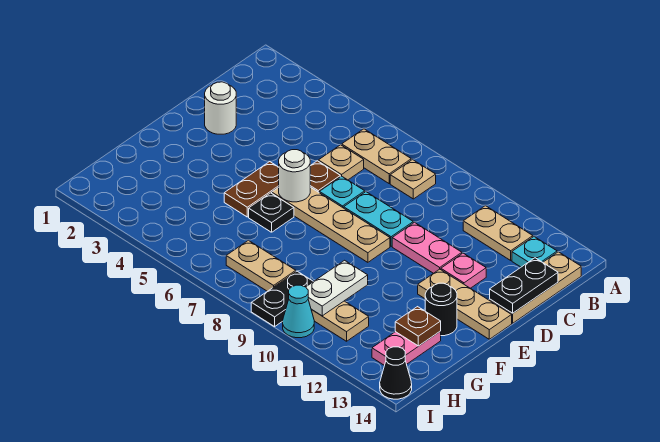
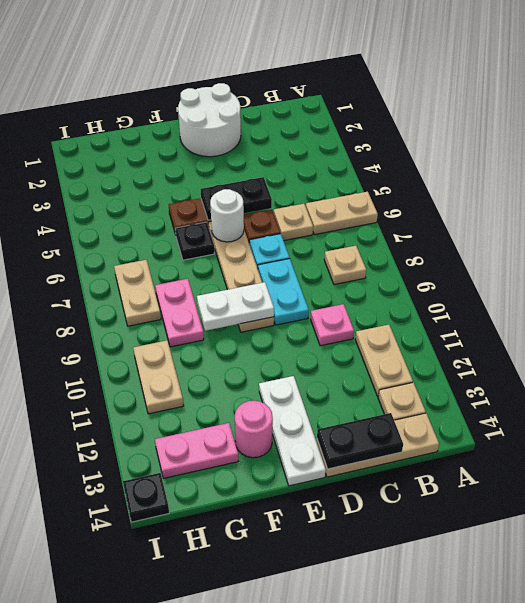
tan 1x2 plate [342,129,411,183] -> tan 1x2 plate turned to [306,192,378,235]
cyan 1x1 plate [512,237,557,267] -> tan 1x1 plate [378,383,426,420]
white 1x1 round brick [205,82,236,134] -> white 2x2 round brick [178,83,241,157]
pink 1x2 plate [392,222,462,273] -> pink 1x2 plate moved to [155,279,204,347]
pink 1x1 plate [441,253,486,288] -> pink 1x1 plate moved to [311,304,354,346]
tan 1x3 plate [418,269,512,339] -> white 1x3 plate [259,376,326,486]
black 1x1 round brick [425,283,457,336] -> pink 1x1 round brick [235,401,273,458]
white 1x2 plate [306,260,368,316] -> white 1x2 plate moved to [197,282,274,331]
brown 1x1 plate [395,307,441,346] -> none
black 1x2 plate [251,271,313,327] -> black 1x2 plate moved to [201,177,272,220]
cyan 1x1 cone [283,285,314,338] -> none
black 1x1 cone [380,347,412,399] -> black 1x1 plate [123,473,169,522]

